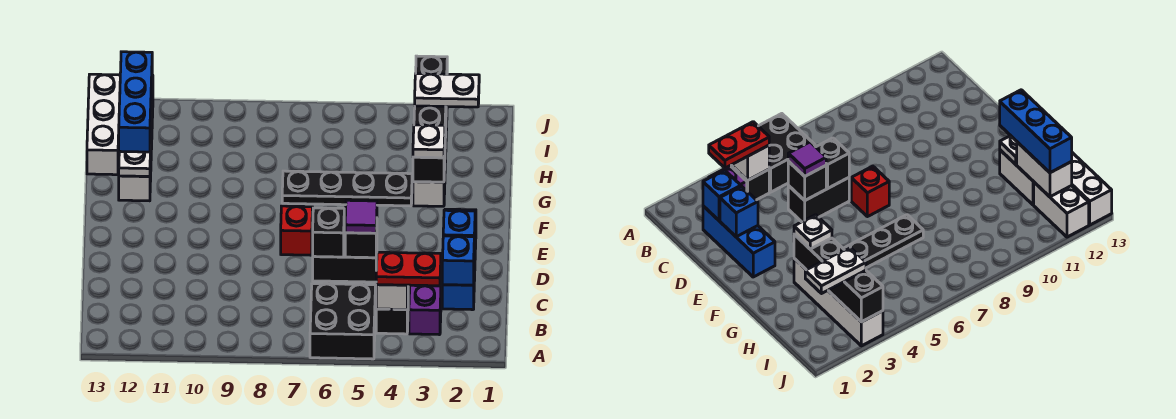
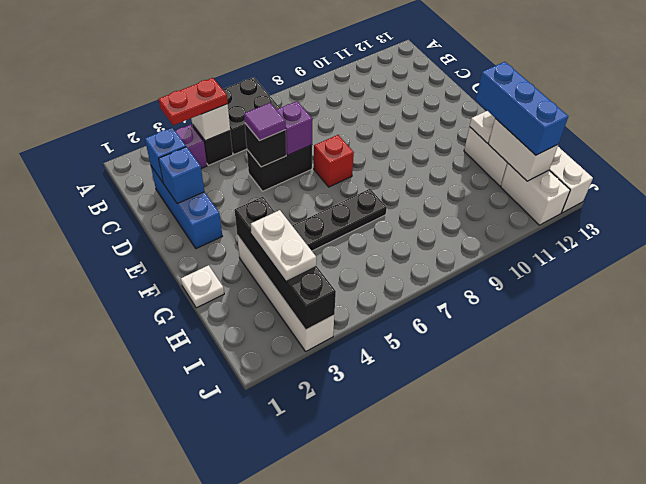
black 1x1 brick [313,208,344,257] -> purple 1x1 brick [277,101,313,155]
white 1x1 plate [413,125,445,158] -> white 1x1 plate moved to [181,265,224,308]
white 1x2 plate [415,74,479,107] -> white 1x2 plate turned to [251,210,316,280]

